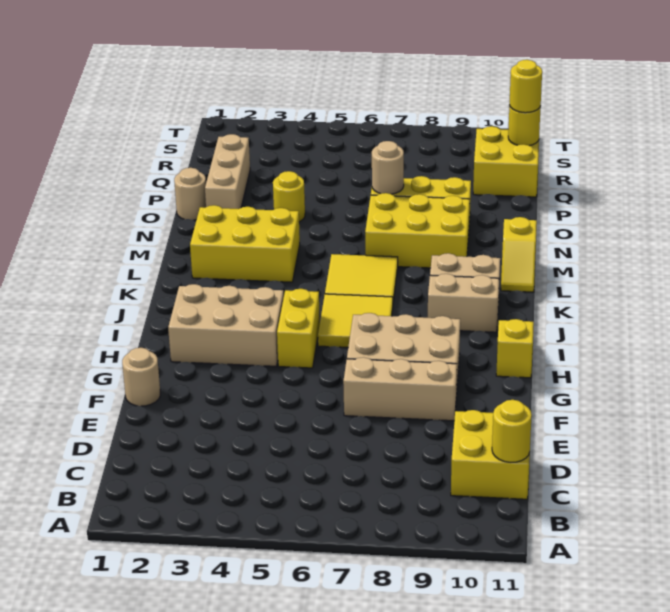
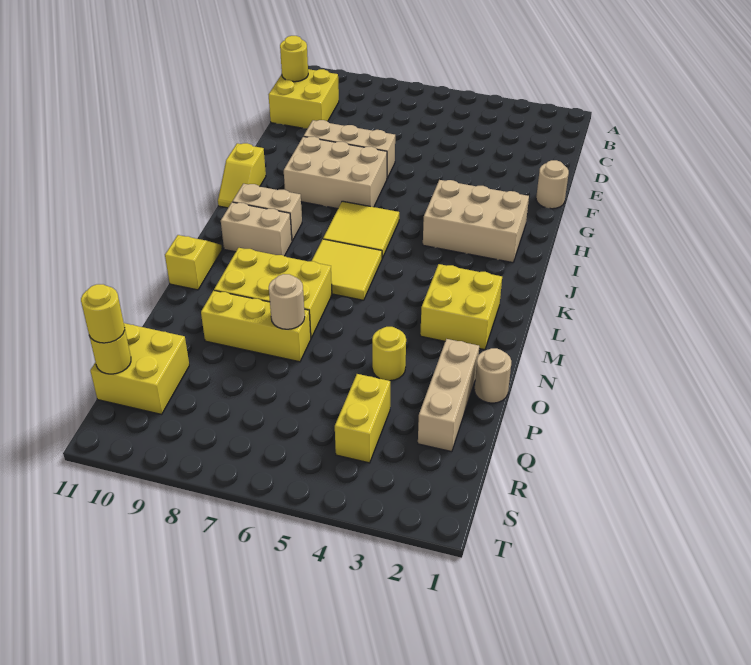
yellow 1x2 brick [277,289,320,368] -> yellow 1x2 brick moved to [335,374,390,463]
yellow 2x3 brick [190,205,300,282] -> yellow 2x2 brick [420,264,502,350]

